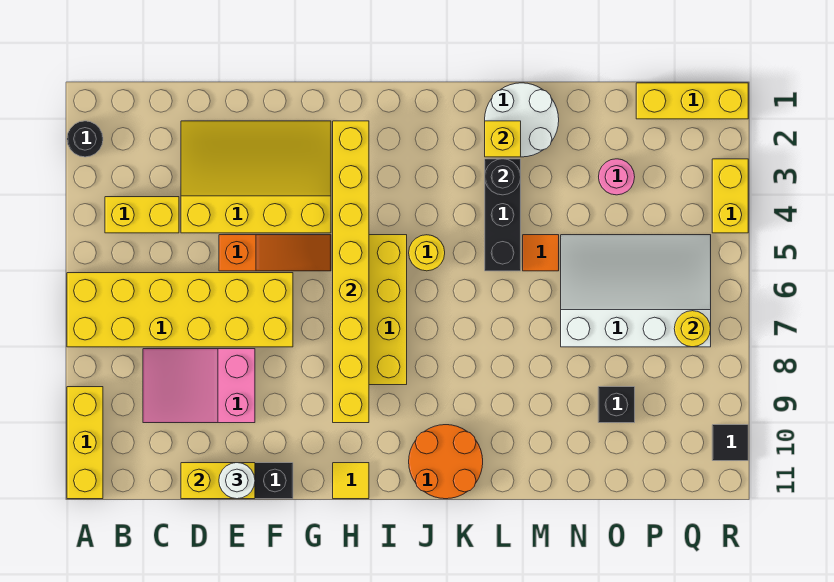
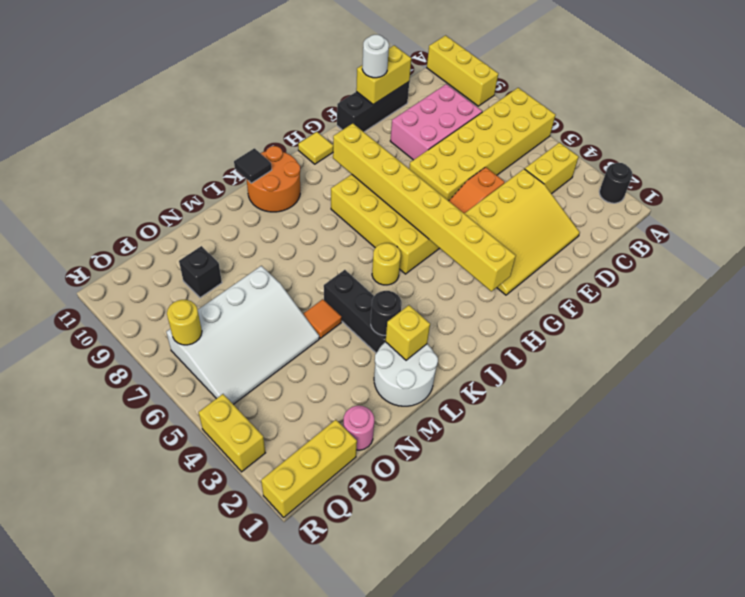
pink 2x3 slope [143,349,255,423] -> pink 2x3 brick [390,84,482,160]
pink 1x1 round brick [599,159,635,195] -> pink 1x1 round brick moved to [343,406,374,450]
black 1x1 tile [712,425,748,461] -> black 1x1 tile moved to [234,148,272,183]

